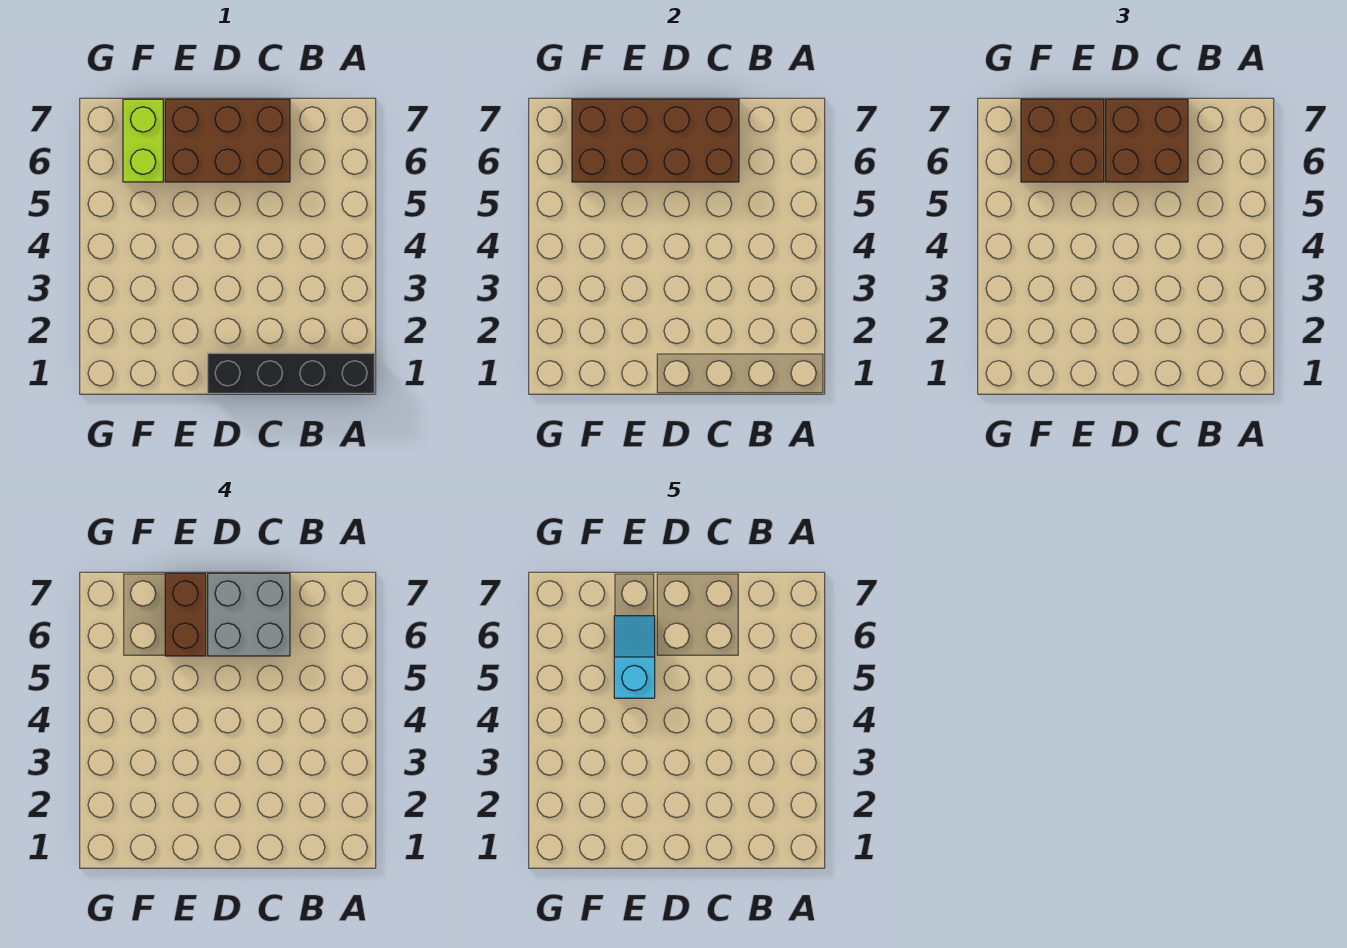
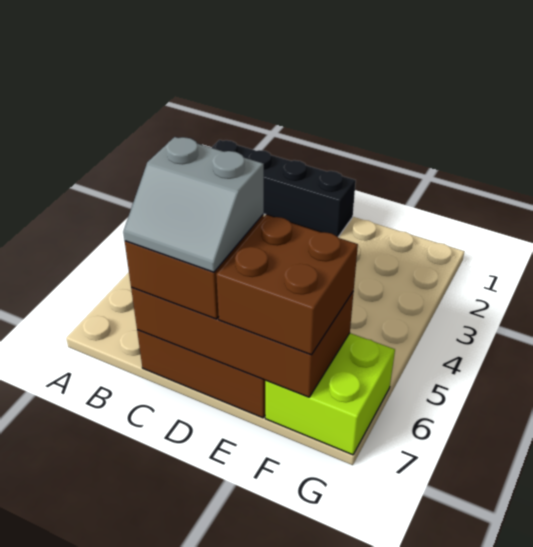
grey 2x2 brick [208,573,290,656] -> grey 2x2 slope [123,137,264,272]
cyan 1x2 slope [614,616,655,698] -> none
brown 1x2 brick [165,573,206,656] -> none
lime 1x2 brick [123,99,163,182] -> lime 2x2 brick [265,333,395,455]

